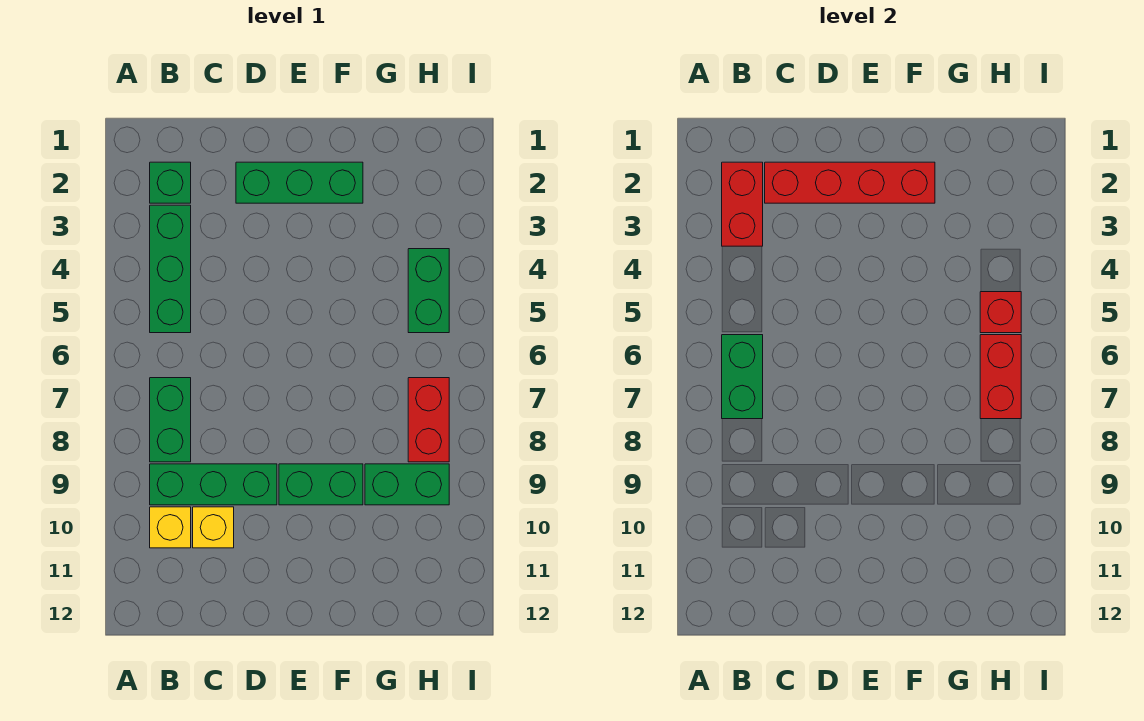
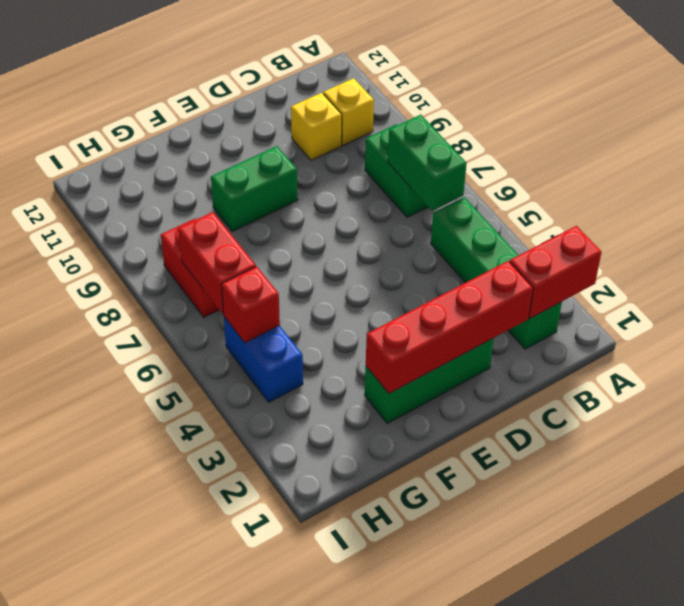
red 1x2 brick [722,162,763,246] -> red 1x2 brick turned to [510,226,601,318]
green 1x3 brick [150,464,277,505] -> none
green 1x2 brick [365,464,449,505] -> none
green 1x2 brick [408,249,449,333] -> blue 1x2 brick [224,317,303,402]

